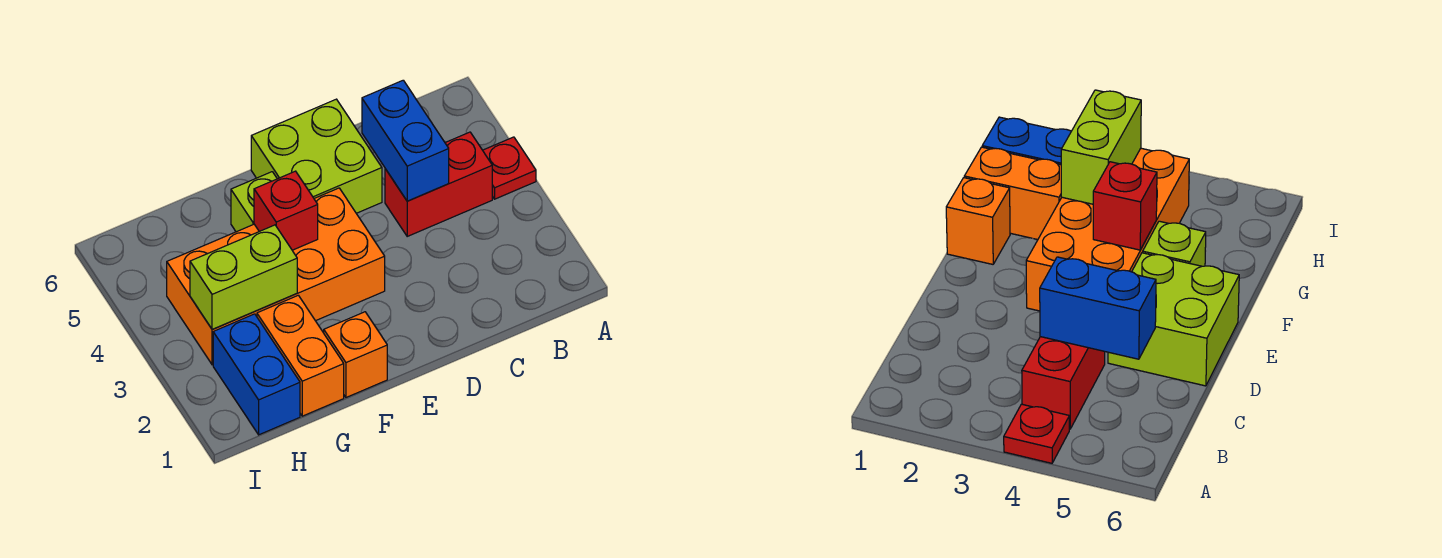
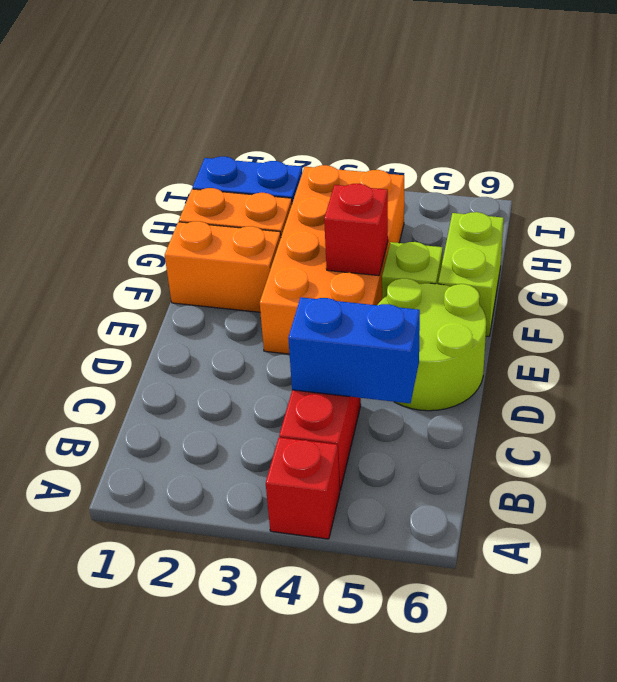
red 1x1 plate [483,137,536,199] -> red 1x1 brick [266,438,340,539]
lime 2x2 brick [251,99,382,213] -> lime 2x2 round brick [378,278,486,411]
orange 1x1 brick [324,312,387,397] -> orange 1x2 brick [165,221,281,312]
lime 1x2 brick [190,225,297,330] -> lime 1x2 brick moved to [438,212,504,336]

